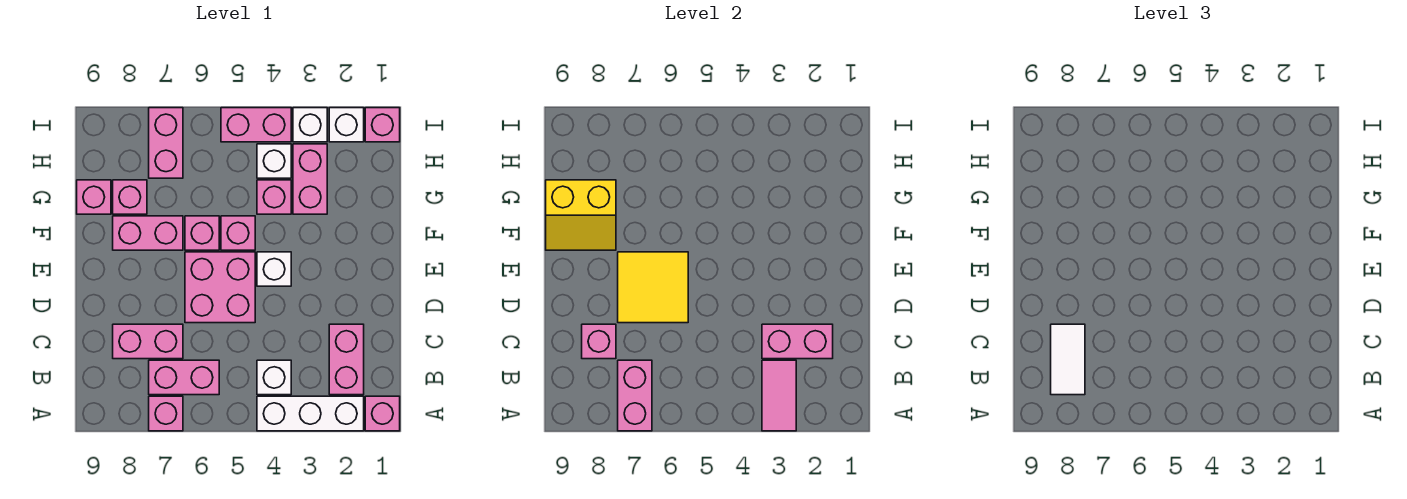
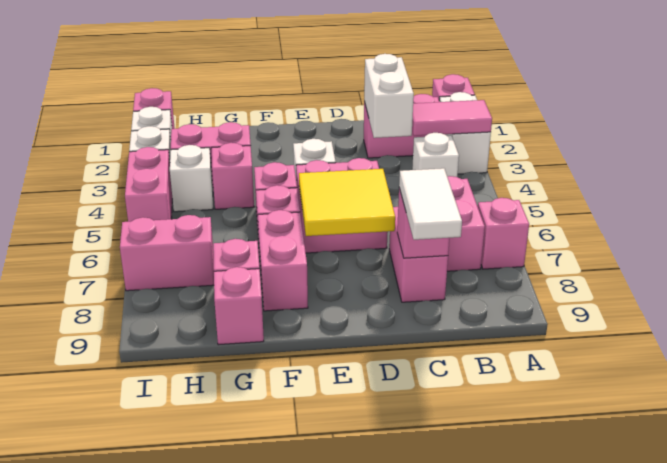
white 1x3 brick [257,396,364,431] -> white 1x2 brick [439,92,491,174]
pink 1x2 brick [618,360,652,431] -> none
white 1x2 tile [1051,324,1085,395] -> white 1x2 tile turned to [399,168,462,240]
pink 1x2 brick [762,324,833,359] -> white 1x2 brick [364,54,414,138]
yellow 2x2 slope [546,180,616,250] -> none

